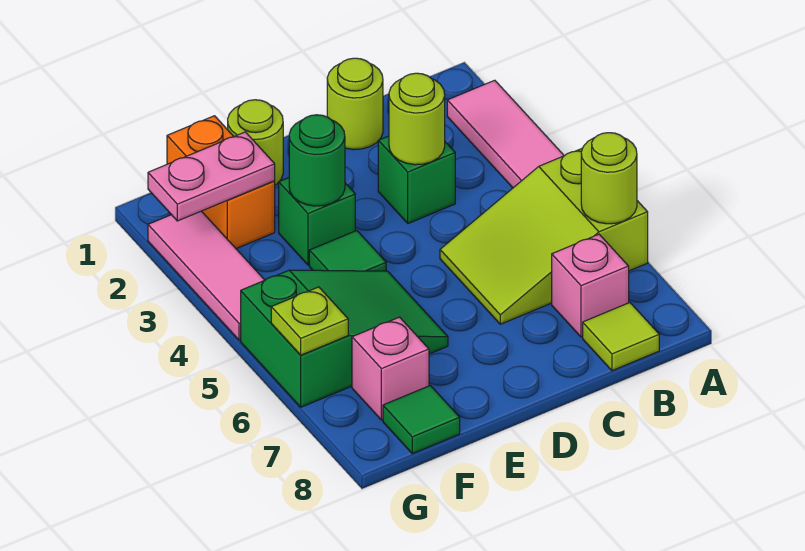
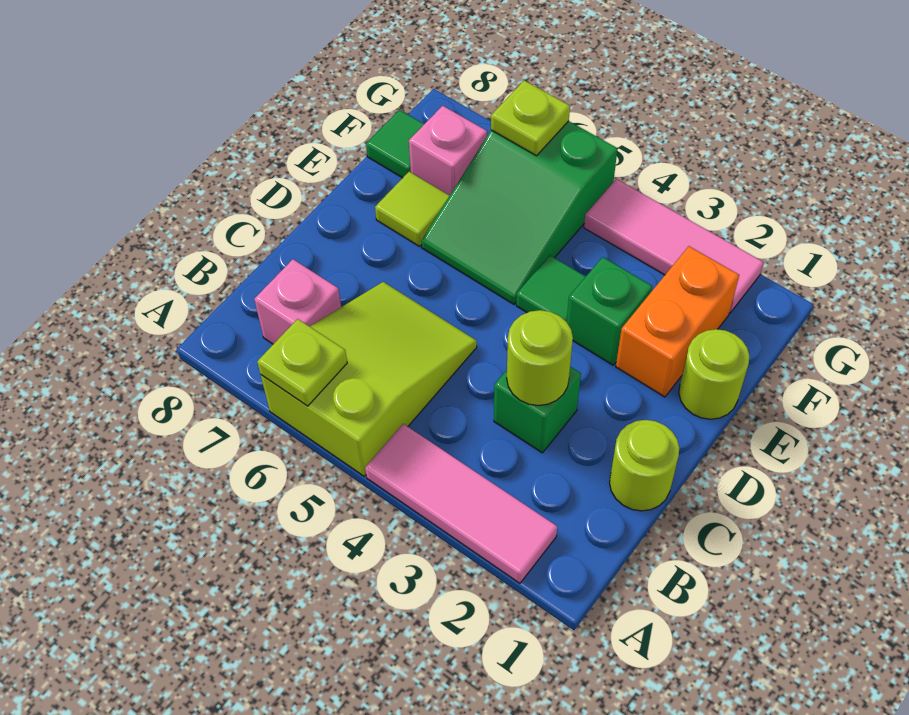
lime 1x1 round brick [581,133,637,224] -> lime 1x1 plate [257,319,347,406]
lime 1x1 tile [583,303,659,371] -> lime 1x1 tile moved to [375,172,450,246]
green 1x1 round brick [289,115,345,206] -> none
orange 1x2 brick [167,116,275,249] -> orange 1x2 brick turned to [616,246,739,397]
pink 1x2 plate [148,132,275,221] -> none

